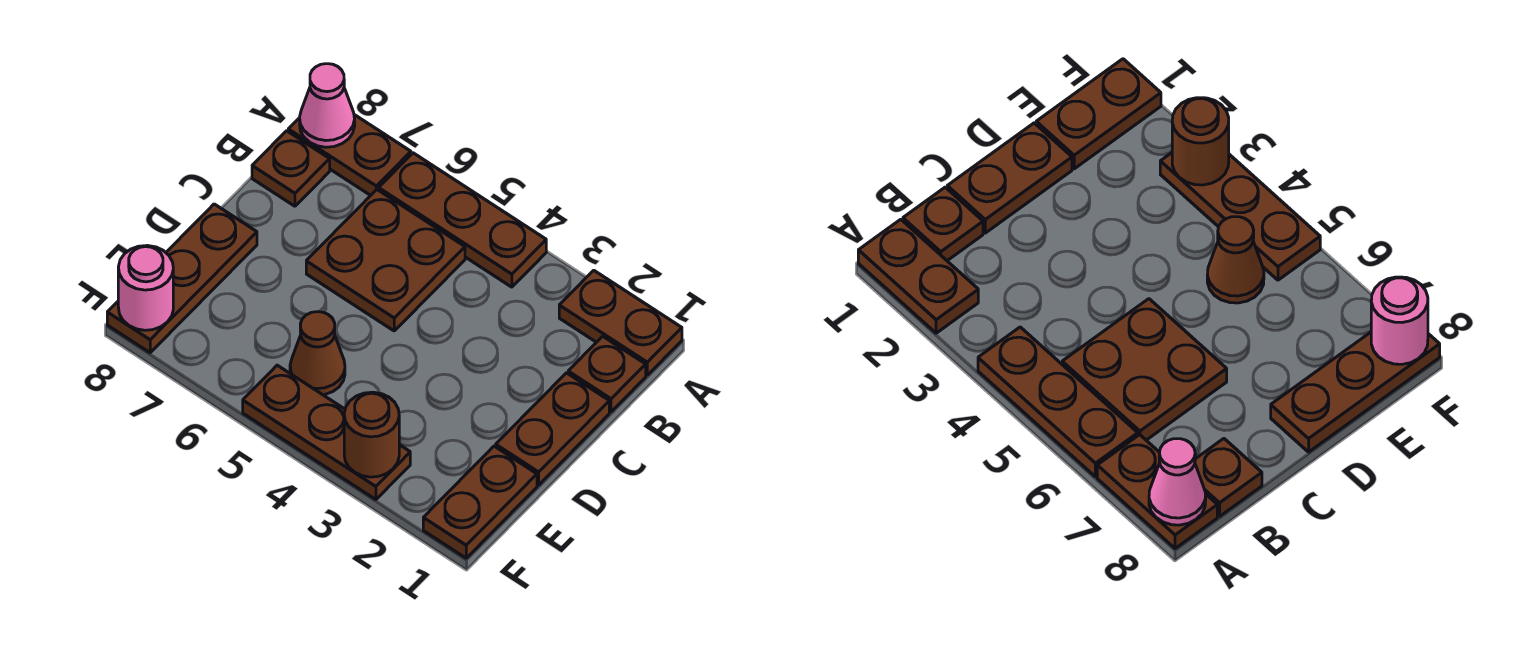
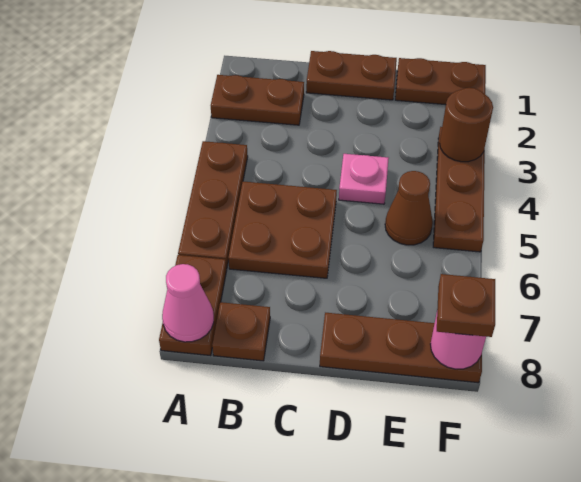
brown 1x2 plate [559,270,682,375] -> brown 1x2 plate turned to [211,75,304,125]
brown 1x1 plate [568,336,646,412] -> brown 1x1 plate moved to [437,274,495,337]
none -> pink 1x1 plate [339,154,389,204]

